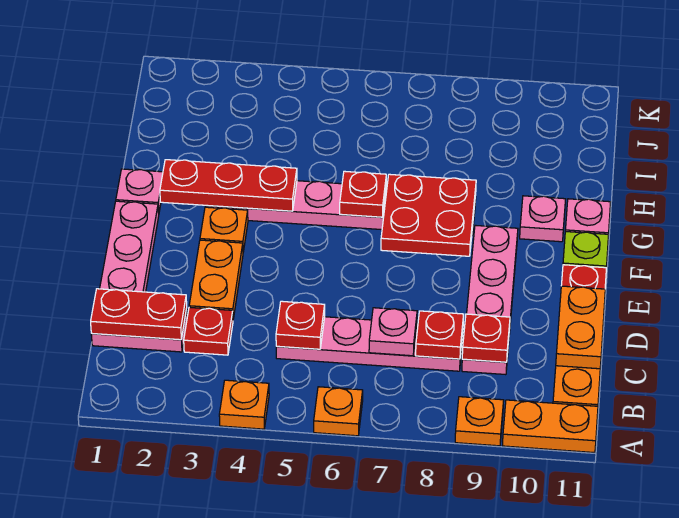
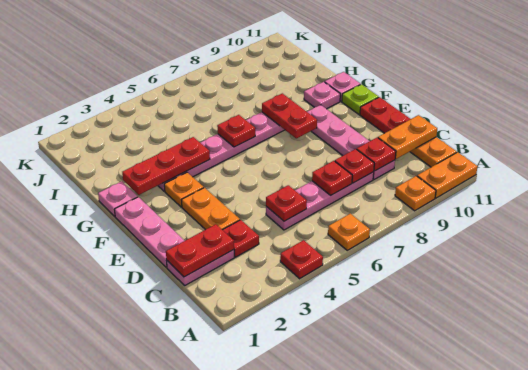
orange 1x1 plate [219,380,269,429] -> red 1x1 plate [280,240,323,279]
pink 1x1 plate [369,308,417,356] -> red 1x1 plate [312,161,352,195]
orange 1x2 plate [556,286,605,369] -> orange 1x2 plate turned to [378,115,437,159]
red 2x2 plate [381,174,476,256] -> red 1x2 plate [262,93,317,138]

